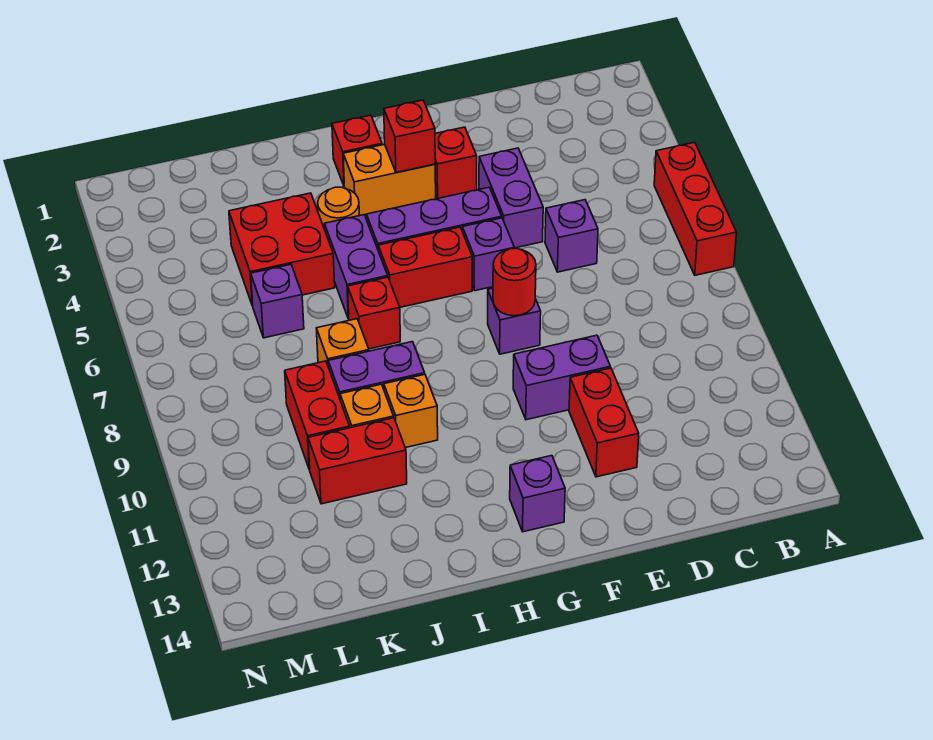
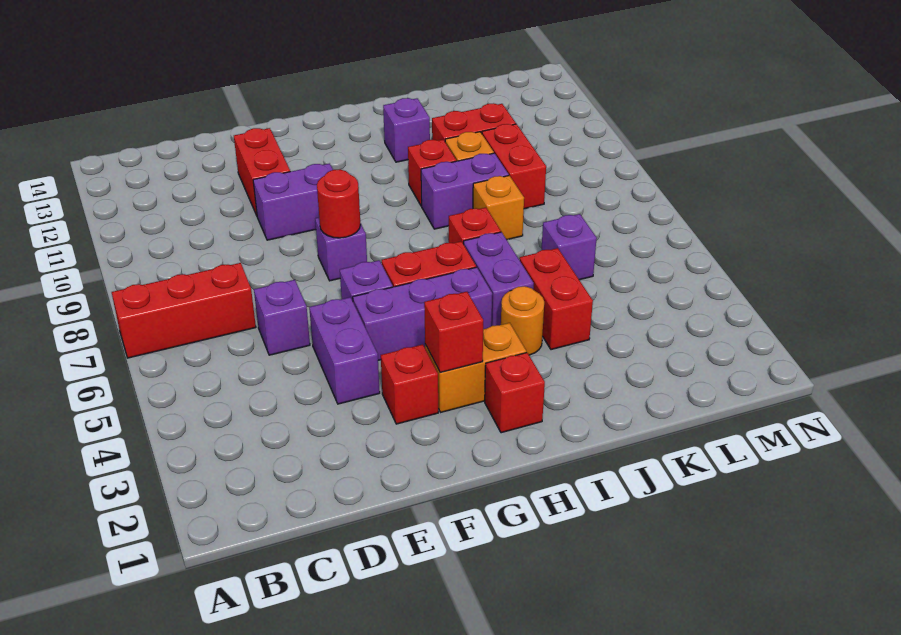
red 1x3 brick [654,142,737,275] -> red 1x3 brick turned to [112,263,256,358]
purple 1x1 brick [510,456,565,532] -> purple 1x1 brick moved to [383,98,430,162]
orange 1x1 brick [384,374,438,448] -> red 1x1 brick [408,140,456,206]
red 2x2 brick [229,193,335,306] -> red 1x2 brick [520,248,593,350]

